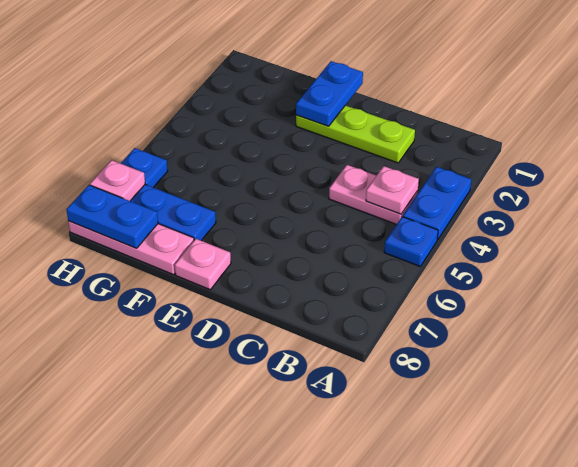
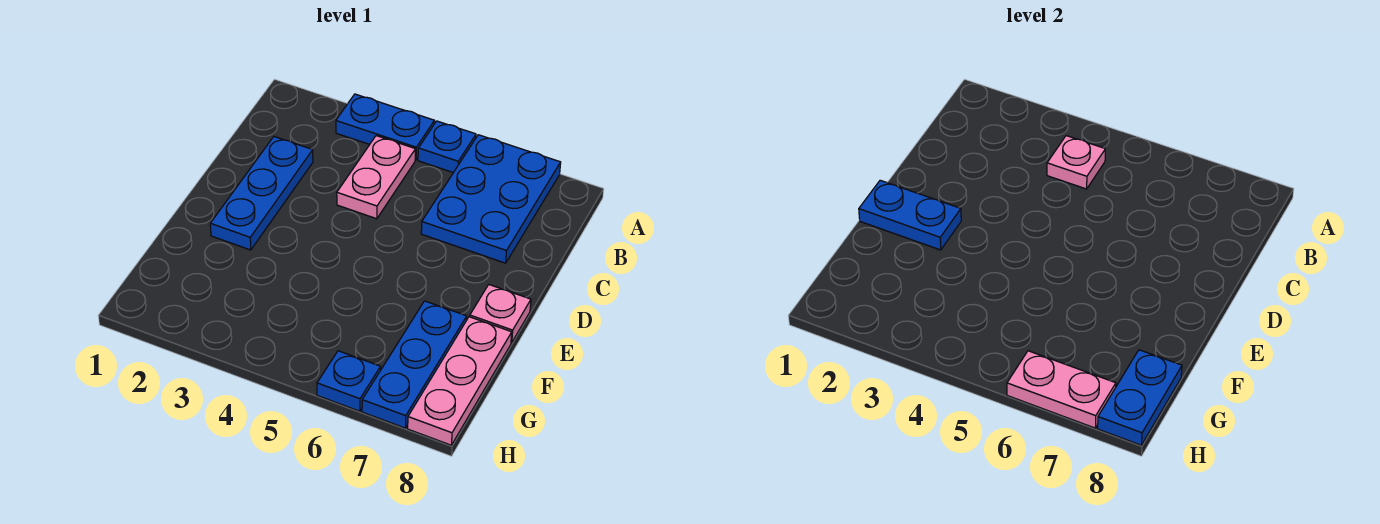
none -> blue 2x3 plate [421,135,561,263]
lime 1x3 plate [296,105,415,163] -> blue 1x3 plate [210,137,313,250]
pink 1x1 plate [90,160,145,201] -> pink 1x2 plate [1007,351,1116,428]

